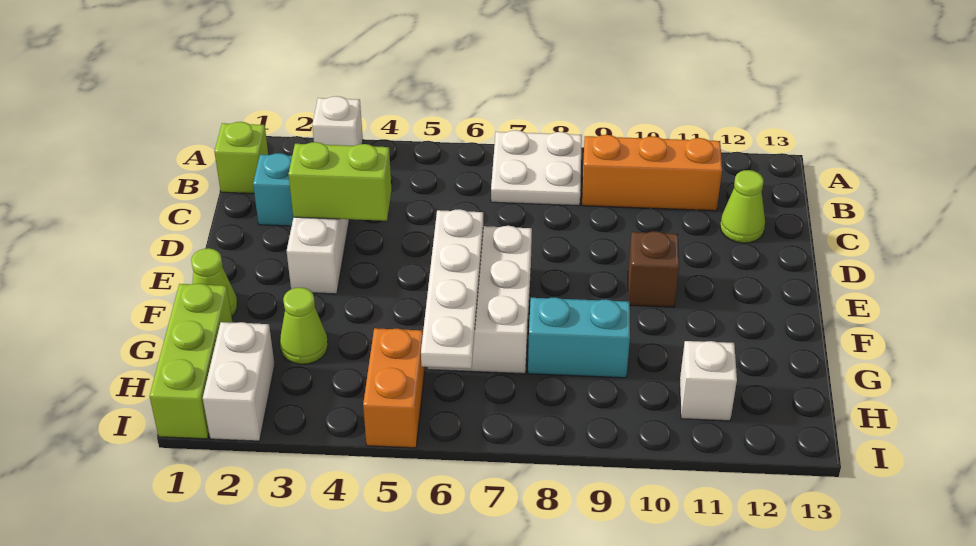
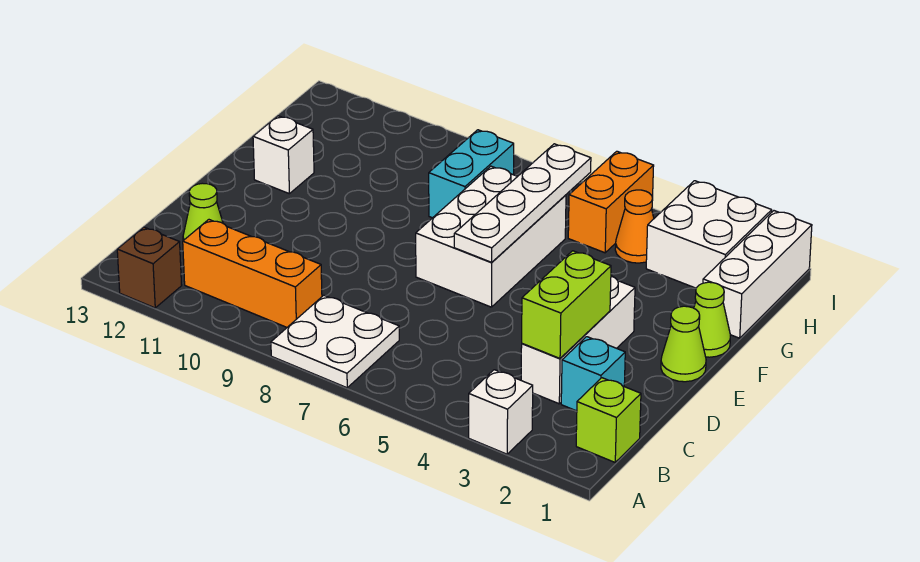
lime 1x2 brick [288,142,391,221] -> lime 1x2 brick turned to [522,251,611,358]
brown 1x1 brick [628,231,679,307] -> brown 1x1 brick moved to [117,227,182,308]
lime 1x3 brick [150,284,233,439] -> white 1x3 brick [703,211,812,338]
lime 1x1 cone [280,287,328,364] -> lime 1x1 cone moved to [661,306,706,382]
cyan 1x2 brick [528,297,630,378] -> cyan 1x2 brick turned to [429,130,514,218]
white 1x2 brick [203,322,275,441] -> white 2x2 brick [646,181,772,288]
none -> orange 1x1 cone [615,190,654,263]
white 1x1 brick [680,341,737,421] -> white 1x1 brick moved to [253,116,314,194]

